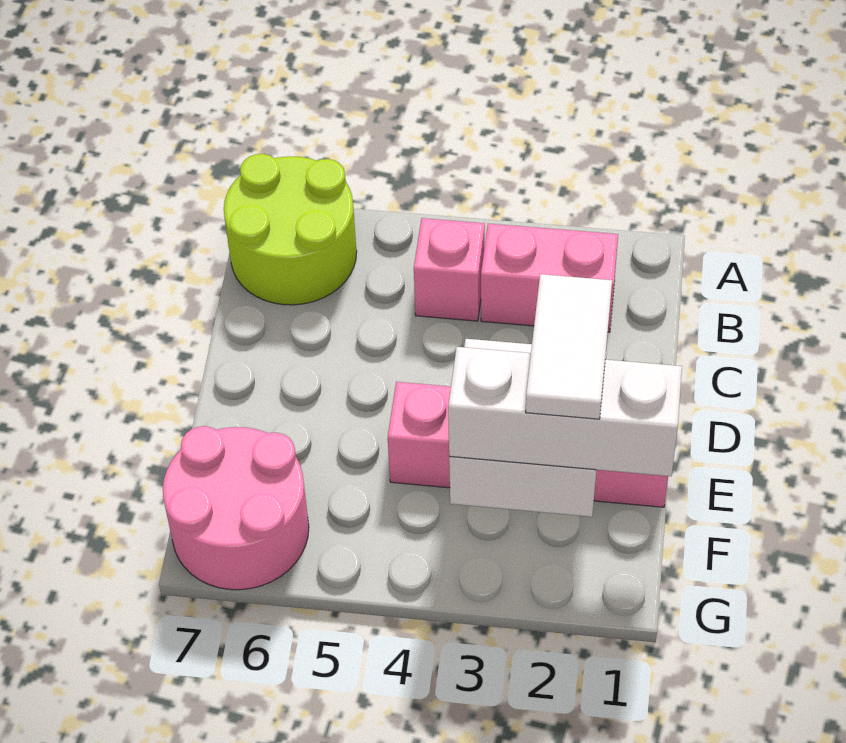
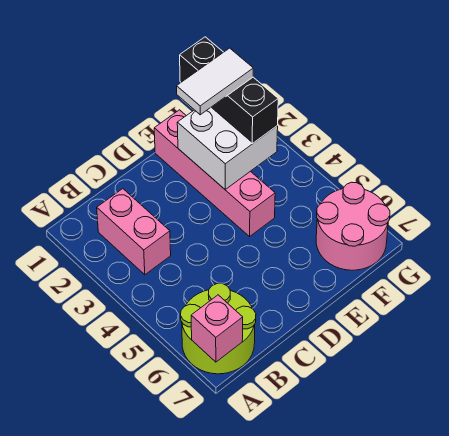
pink 1x1 brick [414,218,485,321] -> pink 1x1 brick moved to [191,295,243,362]
white 1x3 brick [448,347,682,476] -> black 1x3 brick [180,37,278,144]

